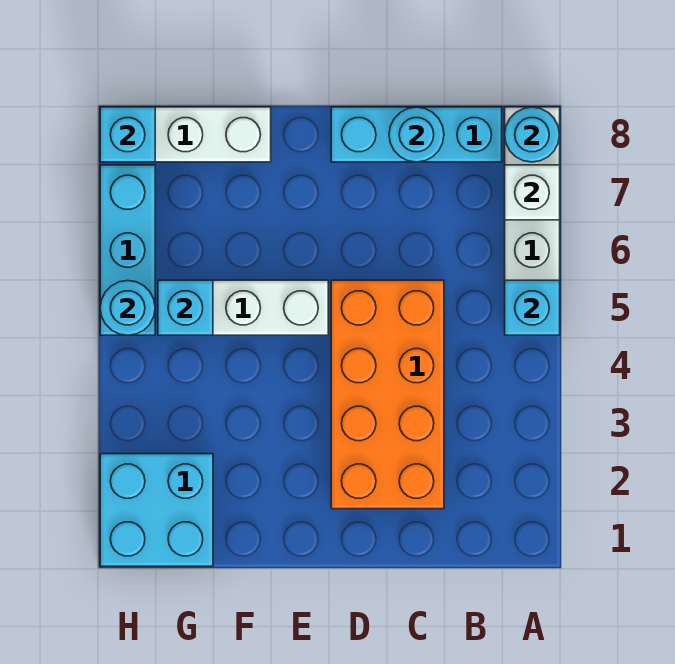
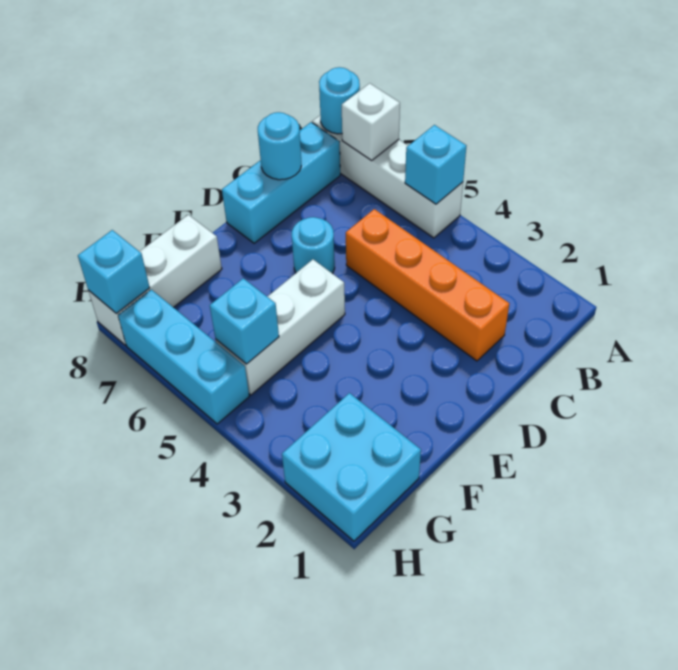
orange 2x4 brick [331,280,444,509] -> orange 1x4 brick [346,209,509,361]
cyan 1x1 round brick [100,280,155,335] -> cyan 1x1 round brick moved to [292,217,335,274]

